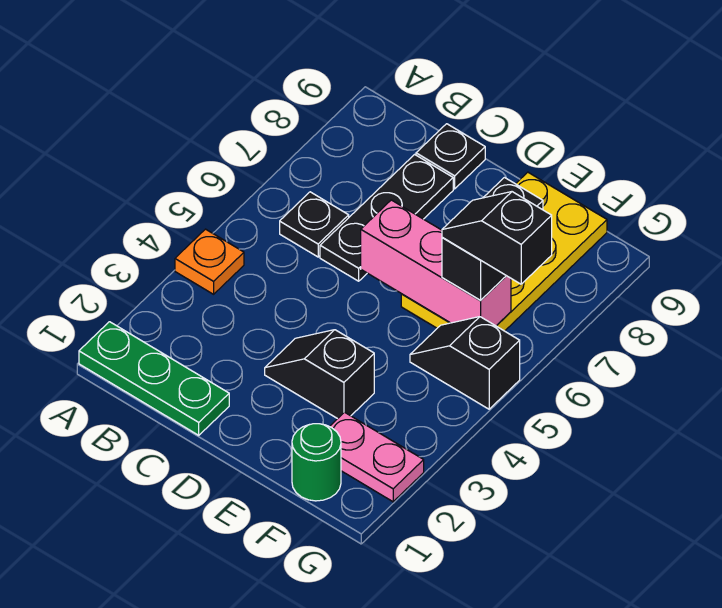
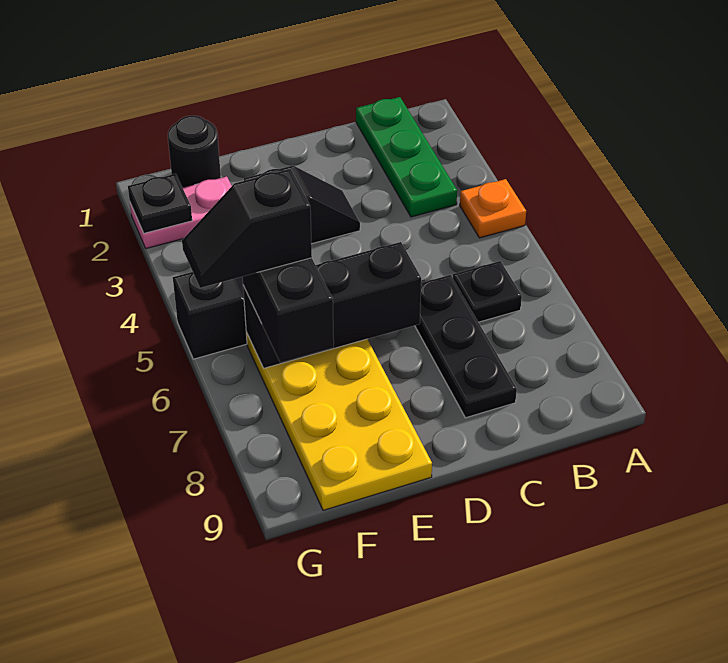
green 1x3 plate [79,322,229,435] -> green 1x3 plate turned to [356,97,457,217]
black 1x1 plate [416,124,485,189] -> black 1x1 plate moved to [128,174,192,233]
pink 1x3 brick [361,200,511,326] -> black 1x3 brick [243,242,421,368]
green 1x1 round brick [292,424,341,501] -> black 1x1 round brick [168,116,221,188]
black 1x2 slope [442,192,552,284] -> black 1x2 slope turned to [182,169,312,288]

